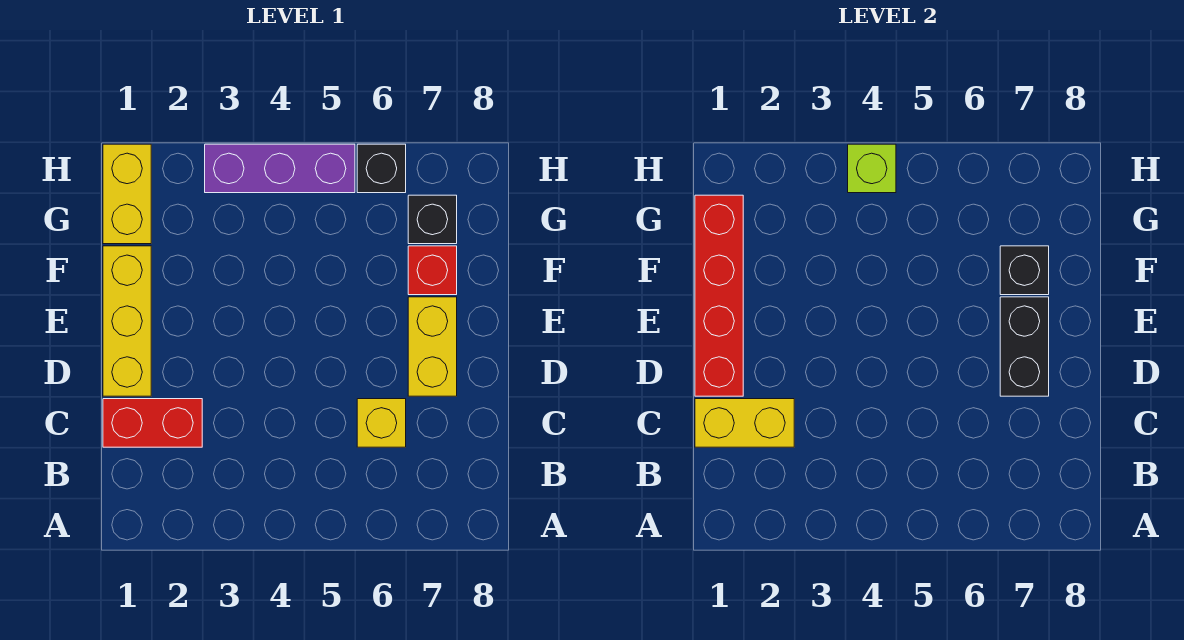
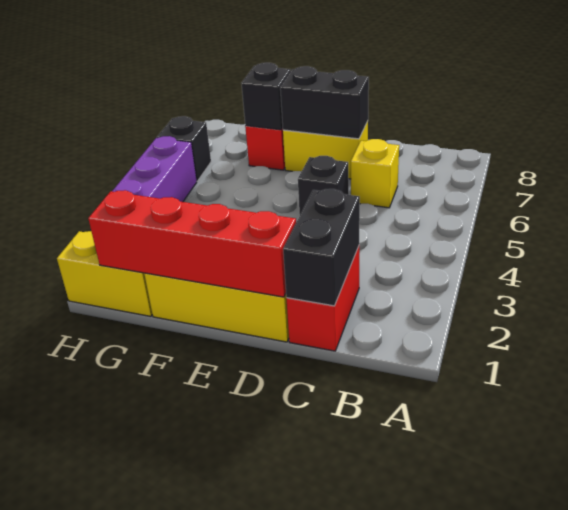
yellow 1x2 brick [695,399,794,447] -> black 1x2 brick [283,189,360,306]
black 1x1 brick [408,195,457,244] -> black 1x1 brick moved to [298,156,349,215]
lime 1x1 brick [848,144,896,193] -> none

